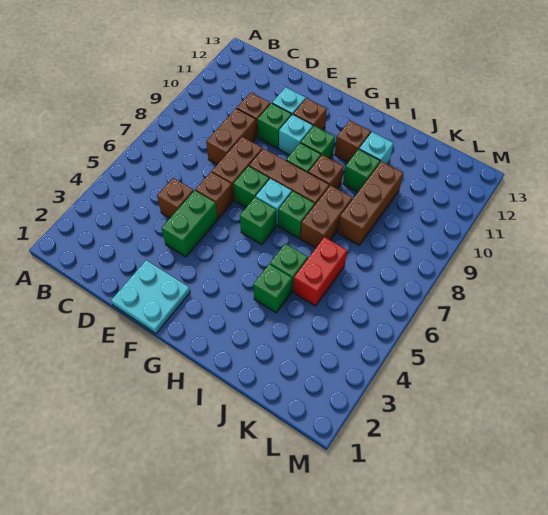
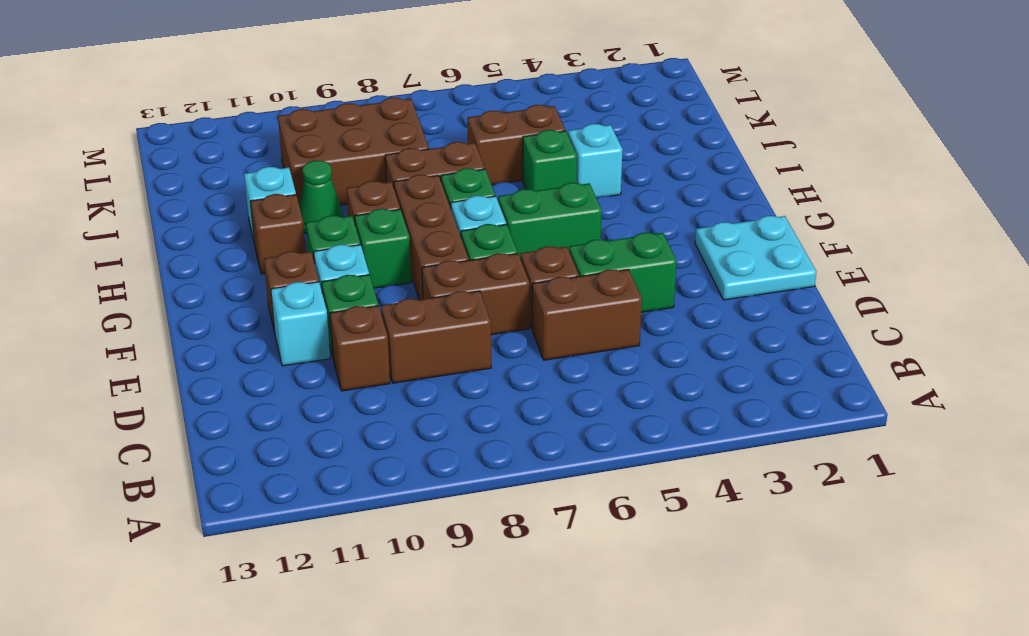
brown 1x1 brick [157,178,194,218] -> brown 1x2 brick [532,269,642,360]
green 1x1 brick [240,197,276,245] -> green 1x2 brick [498,183,602,259]
green 1x1 brick [253,264,292,313] -> cyan 1x1 brick [568,124,623,198]
green 1x1 brick [343,149,380,192] -> green 1x1 cone [299,161,343,233]
red 1x2 brick [293,237,347,306] -> brown 1x2 brick [467,105,565,185]
brown 1x3 brick [338,161,403,245] -> brown 2x3 brick [278,98,429,205]

